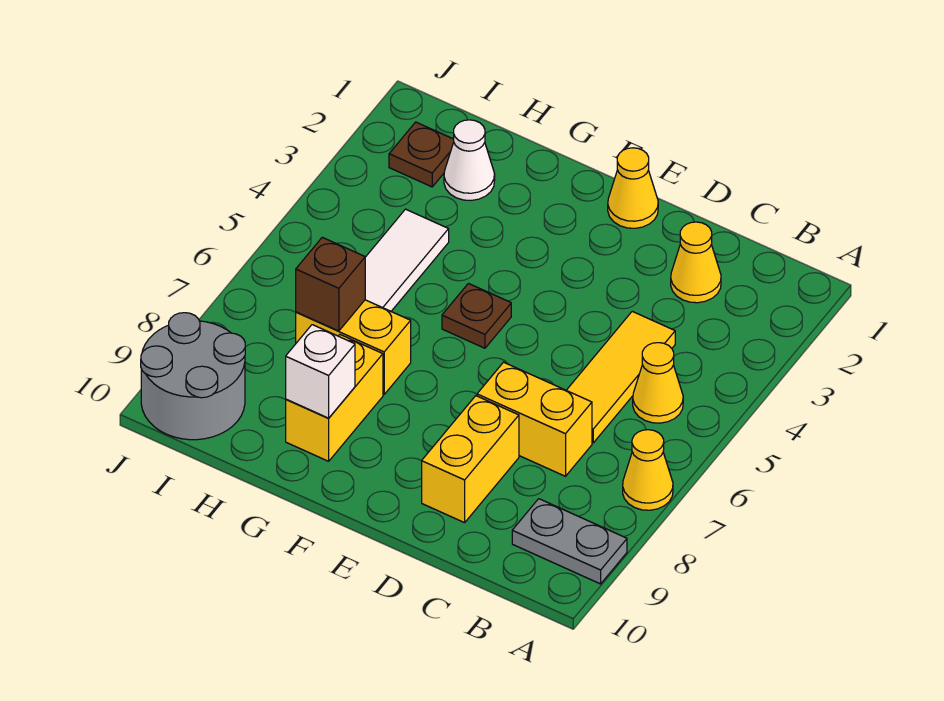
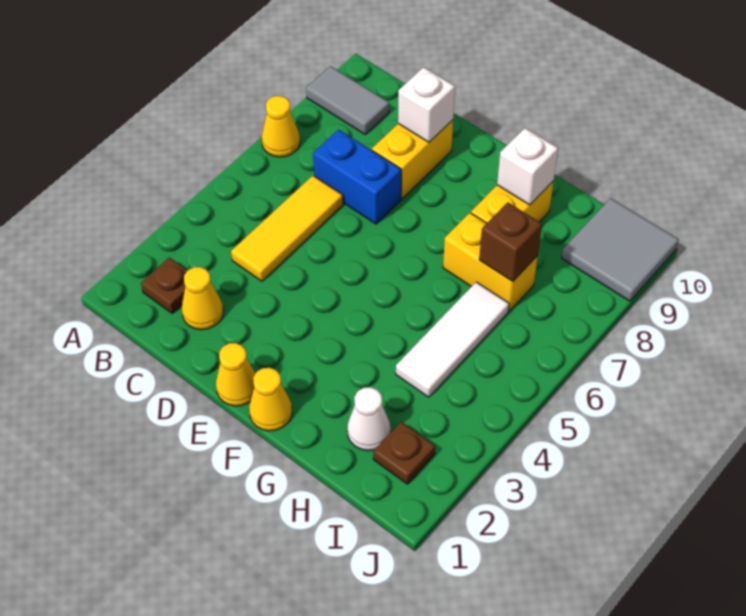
grey 1x2 plate [512,499,627,584] -> grey 1x2 tile [306,66,389,134]
yellow 1x1 cone [633,343,683,423] -> yellow 1x1 cone moved to [249,368,292,431]
yellow 1x2 brick [477,362,592,476] -> blue 1x2 brick [313,130,401,224]
none -> white 1x1 brick [398,67,455,142]
brown 1x1 plate [442,284,511,348] -> brown 1x1 plate moved to [141,257,188,313]
grey 2x2 round brick [141,313,245,440] -> grey 2x2 tile [562,198,679,301]

